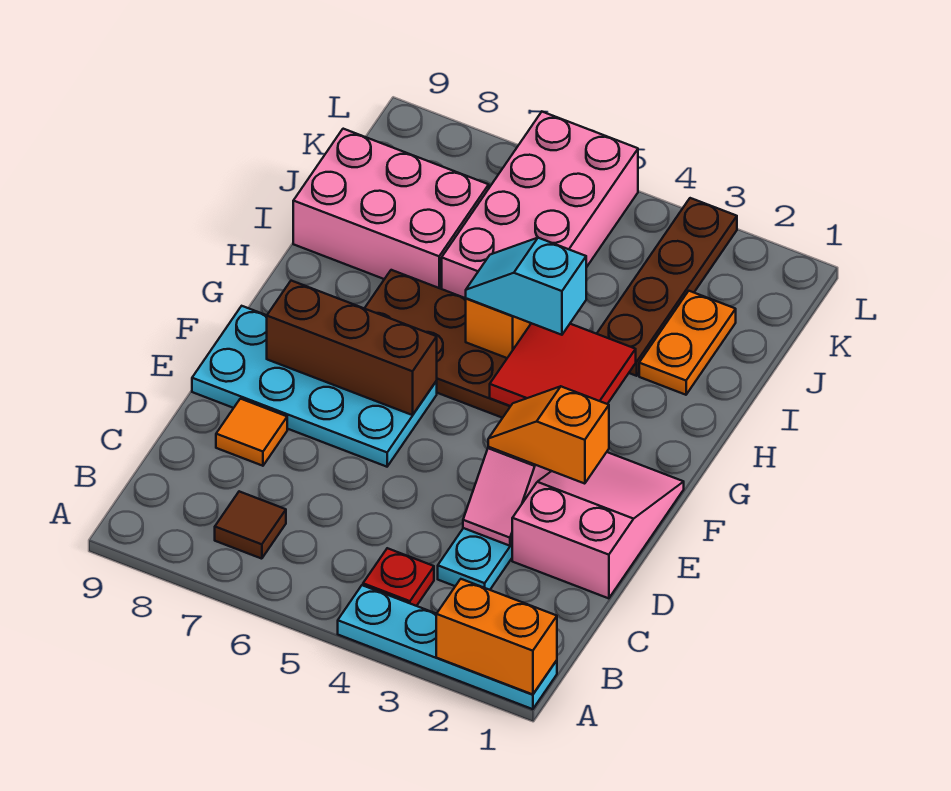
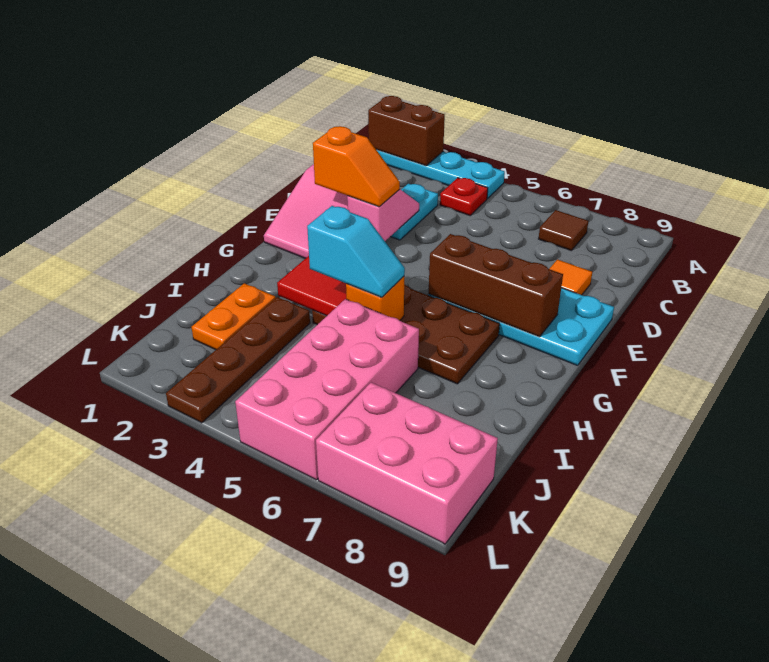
orange 1x2 brick [436,579,557,694] -> brown 1x2 brick [368,96,445,166]
pink 2x3 brick [293,129,489,289] -> pink 2x3 brick moved to [316,382,498,544]

